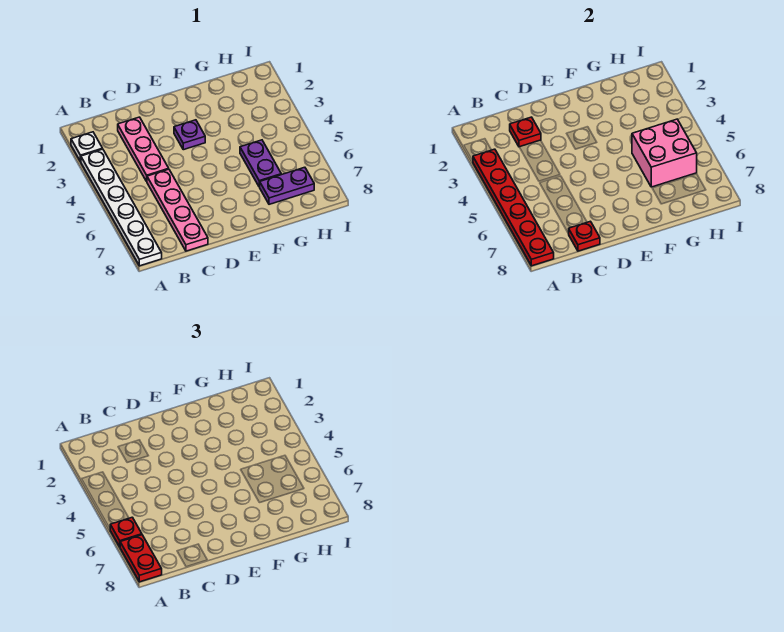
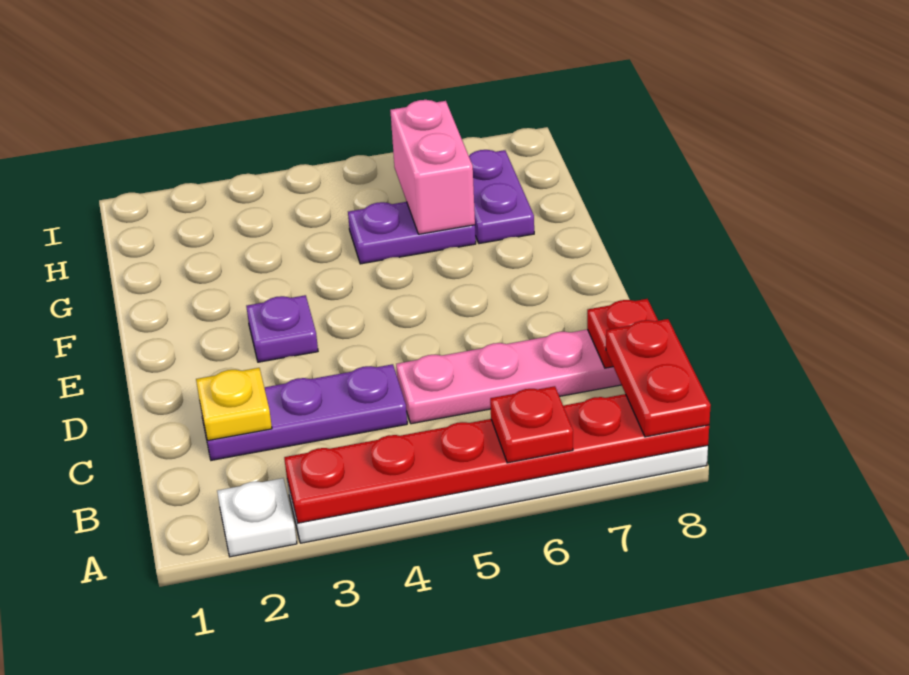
red 1x2 plate [120,535,162,582] -> red 1x2 plate turned to [606,319,711,437]
pink 1x3 plate [118,117,169,181] -> purple 1x3 plate [201,364,407,460]
red 1x1 plate [510,117,541,147] -> yellow 1x1 plate [196,368,272,441]
pink 2x2 brick [632,119,697,187] -> pink 1x2 brick [390,100,475,234]

